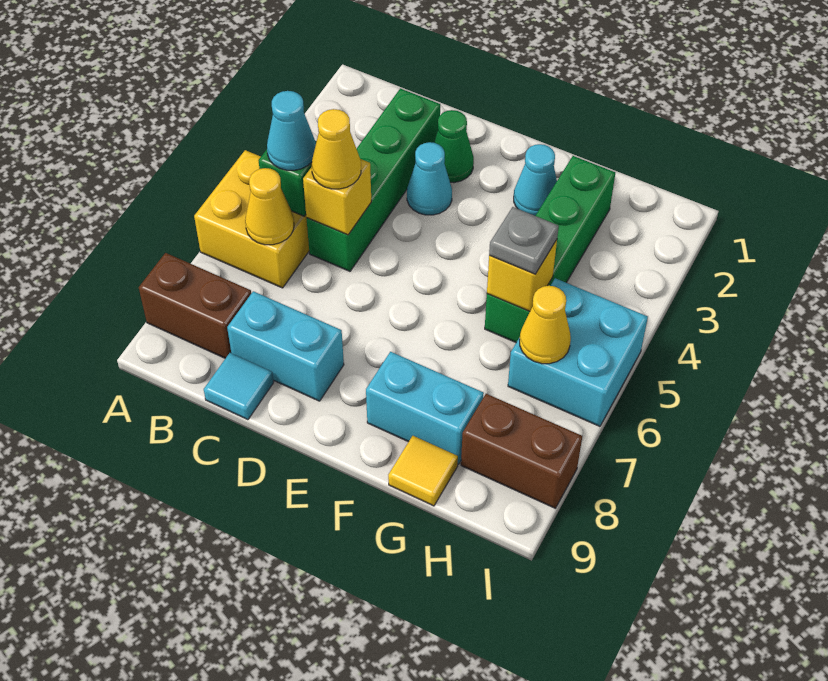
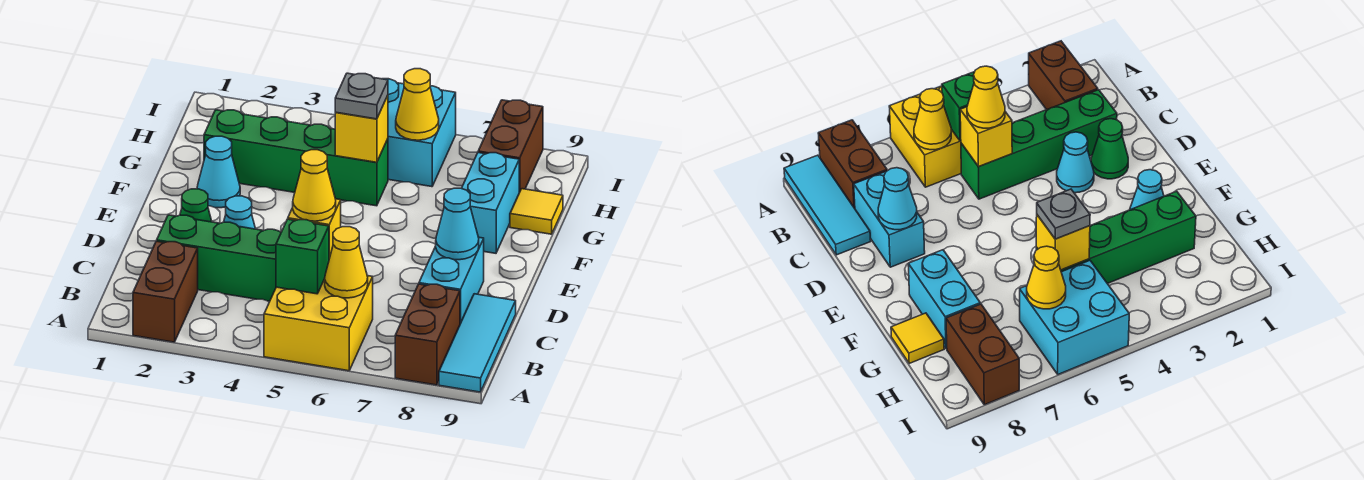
none -> brown 1x2 brick [133,241,198,342]
cyan 1x1 cone [267,91,316,170] -> cyan 1x1 cone moved to [436,188,479,260]
cyan 1x1 tile [204,353,274,420] -> cyan 1x3 tile [439,294,516,392]

